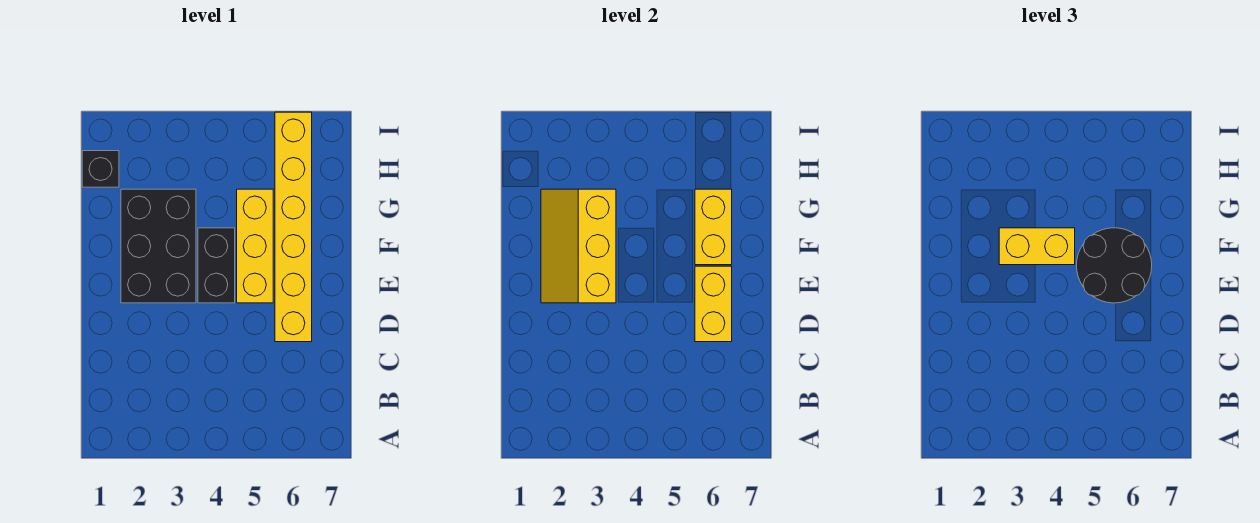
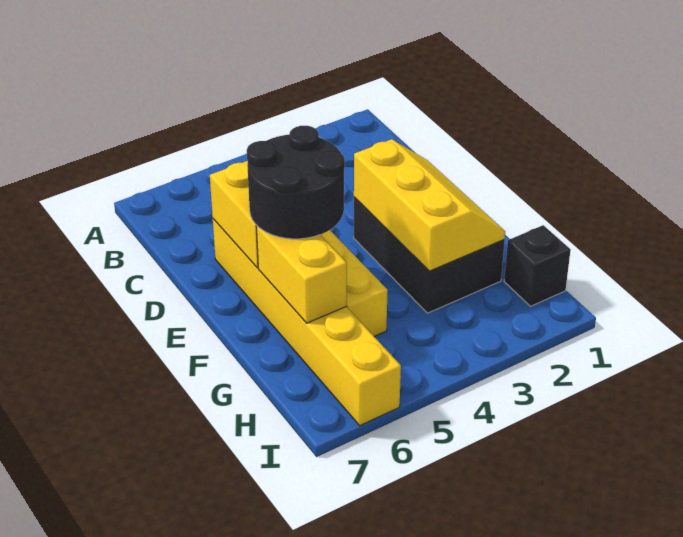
black 1x2 brick [198,228,235,303] -> none
yellow 1x2 brick [999,228,1075,265] -> none

